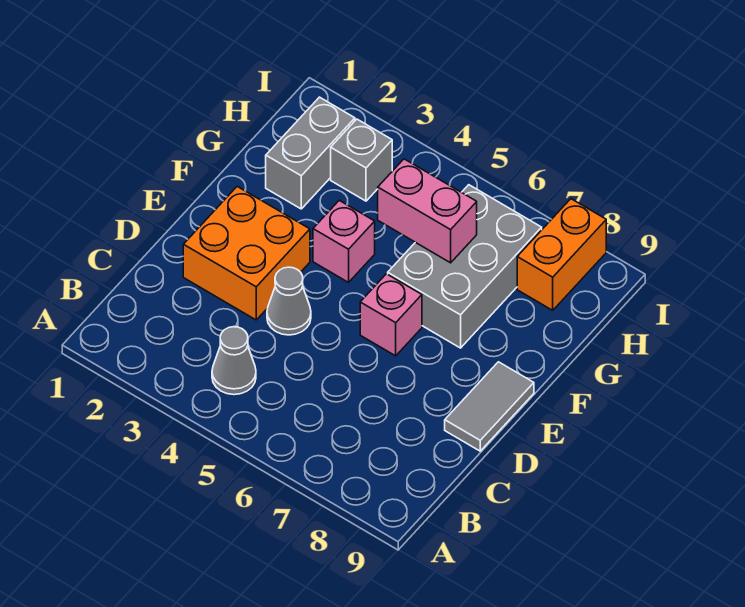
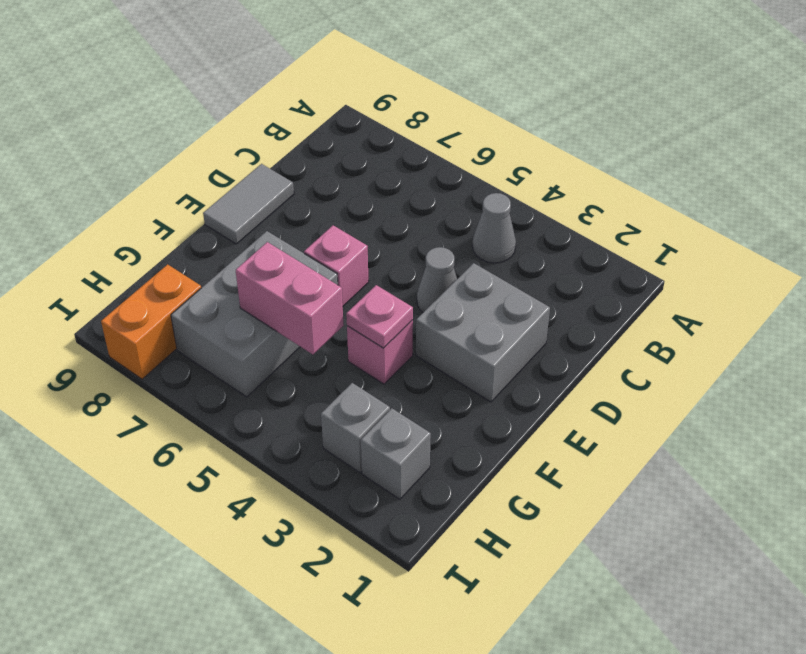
orange 2x2 brick [183,187,310,320] -> grey 2x2 brick [416,263,550,402]
none -> pink 1x1 plate [346,285,413,348]
grey 1x2 brick [266,97,355,209] -> grey 1x1 brick [361,408,431,499]

